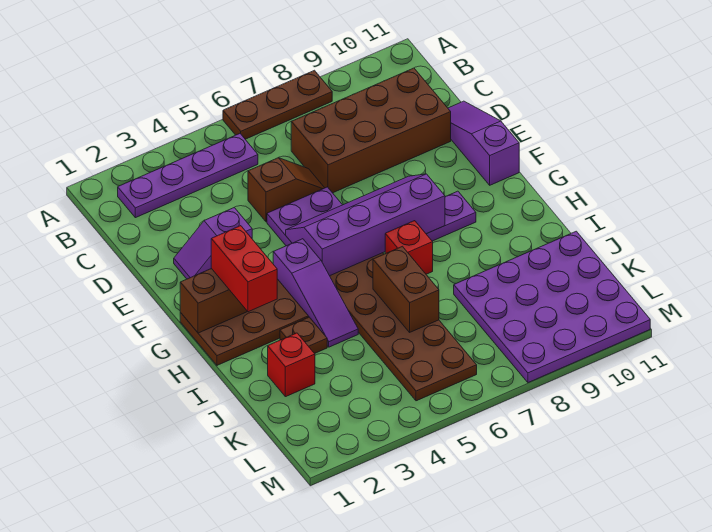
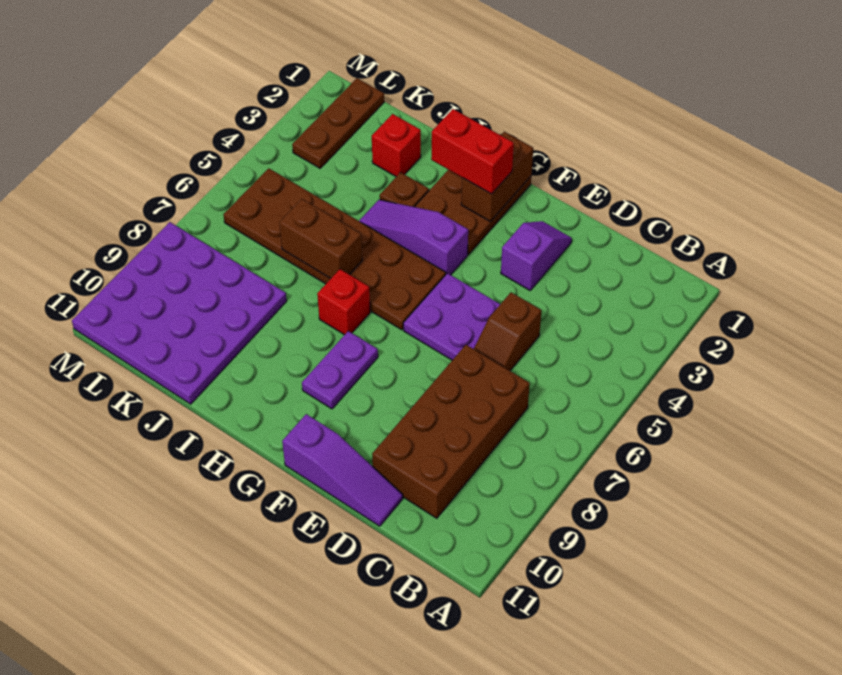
brown 1x3 plate [223,70,332,139] -> brown 1x3 plate moved to [292,78,384,168]
purple 1x4 plate [118,134,258,218] -> none
purple 2x4 slope [286,174,445,276] -> none

